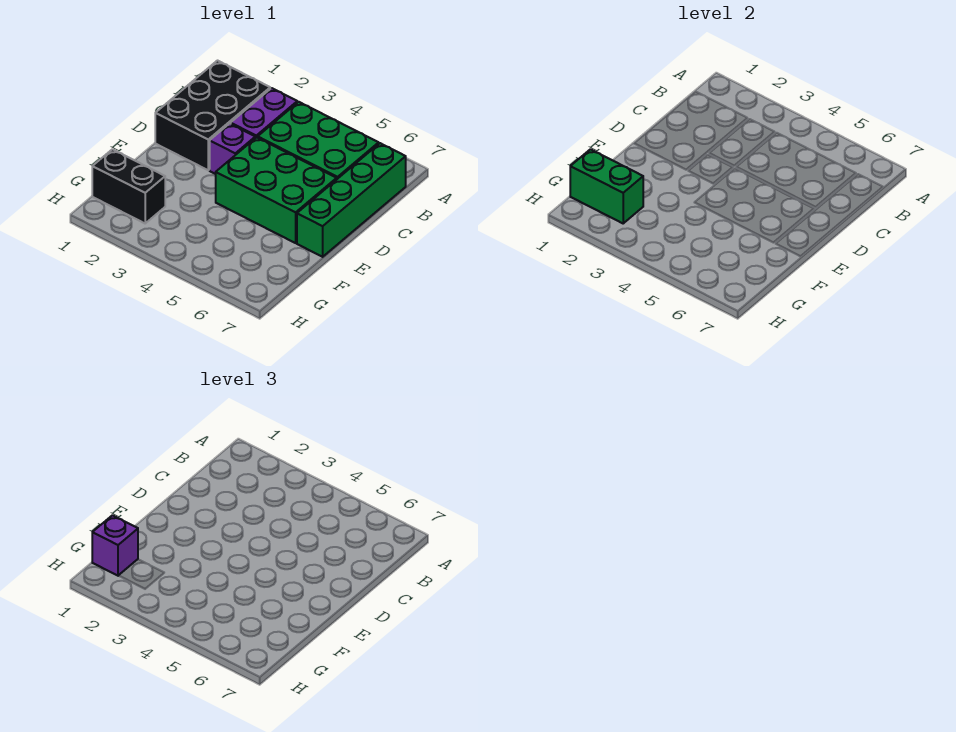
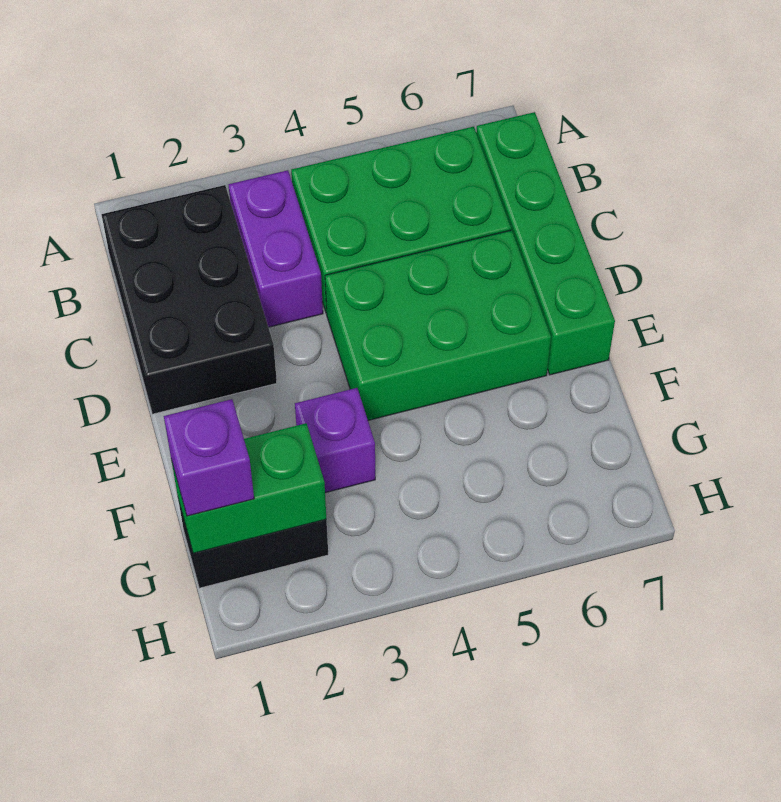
purple 1x1 brick [210,124,255,174] -> purple 1x1 brick moved to [295,388,375,493]

